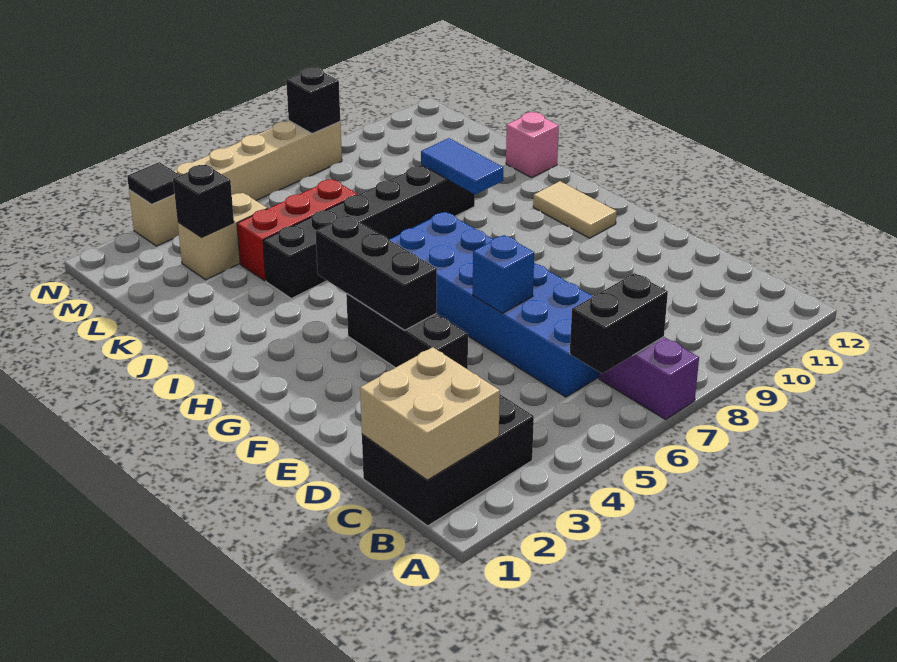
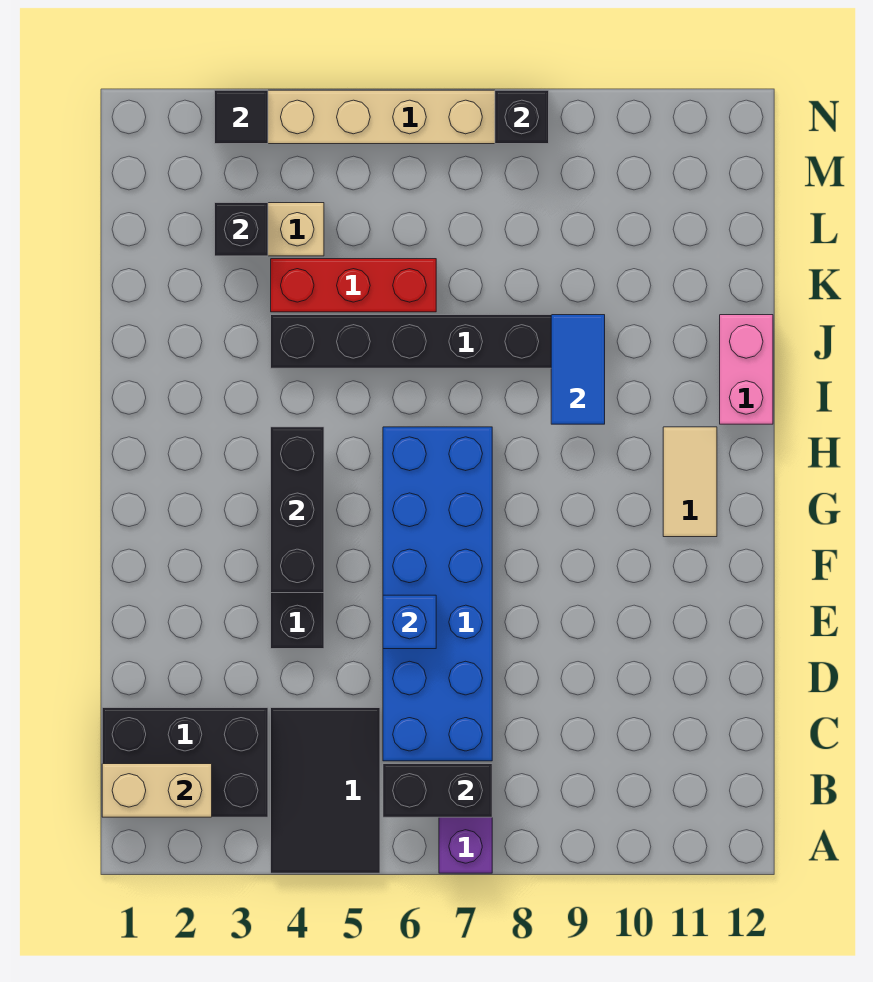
none -> black 2x3 tile [271,708,380,873]
tan 2x2 brick [360,347,500,480] -> tan 1x2 brick [102,764,212,817]
pink 1x1 brick [506,112,559,178] -> pink 1x2 brick [720,315,773,424]

